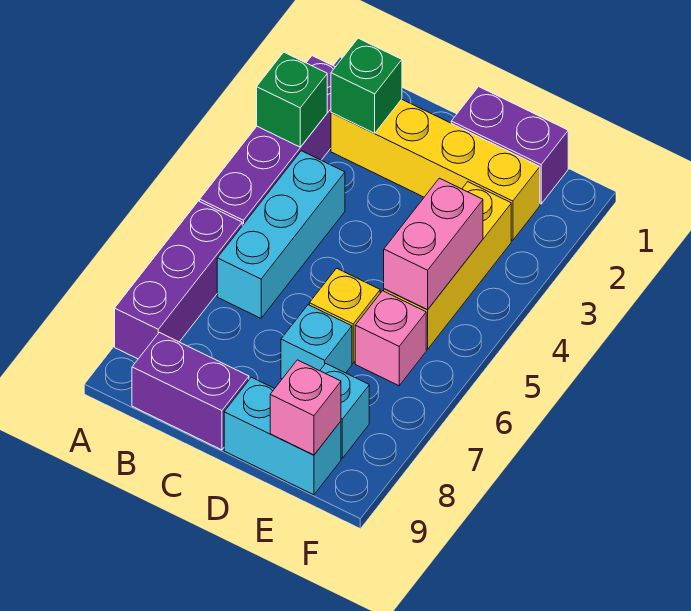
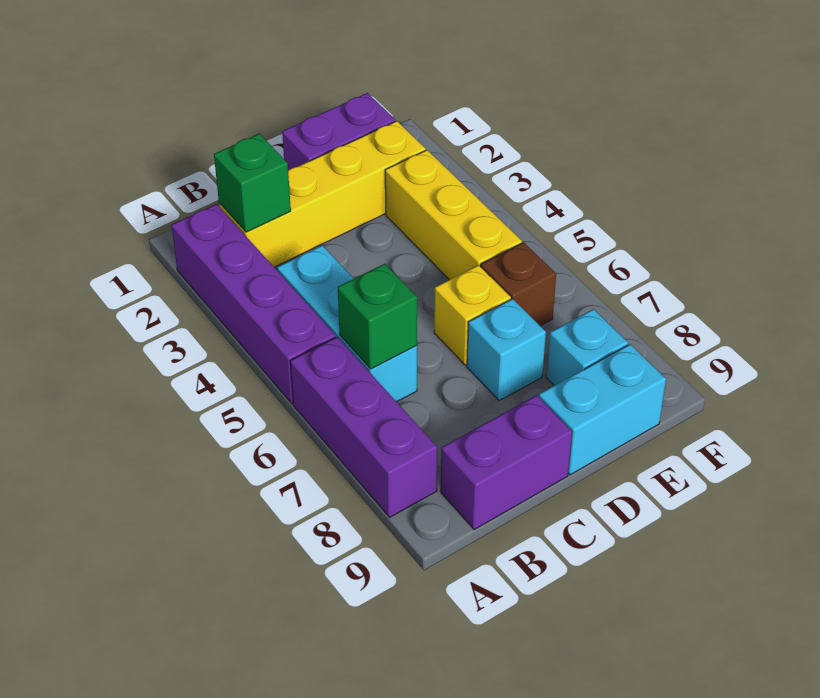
green 1x1 brick [257,52,327,147] -> green 1x1 brick moved to [338,264,417,369]
pink 1x2 brick [384,178,483,310] -> none
pink 1x1 brick [355,291,426,386] -> brown 1x1 brick [481,242,556,326]
pink 1x1 brick [270,360,341,455] -> none

